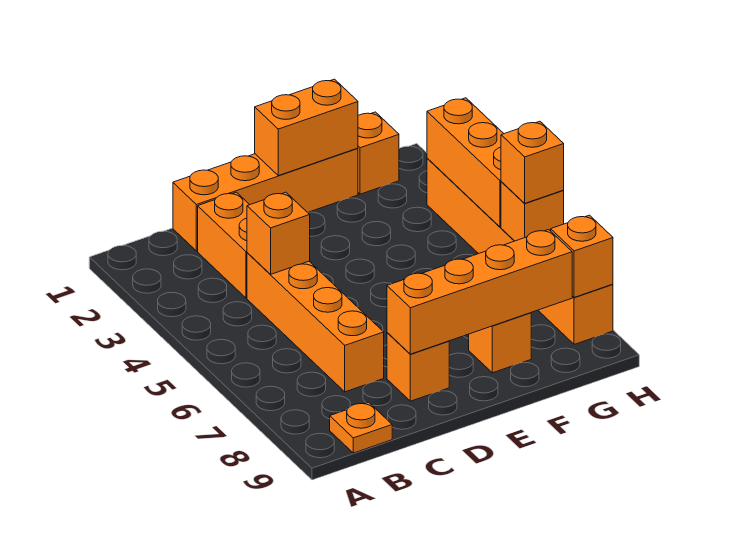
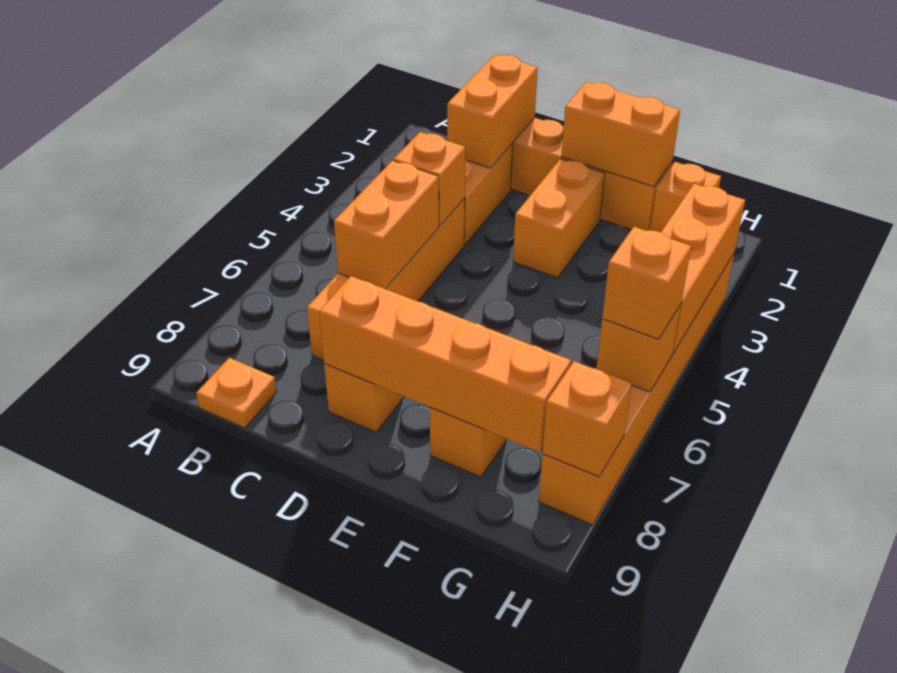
none -> orange 1x2 brick [447,54,538,168]
none -> orange 1x2 brick [334,161,439,289]
none -> orange 1x2 brick [513,159,605,278]

